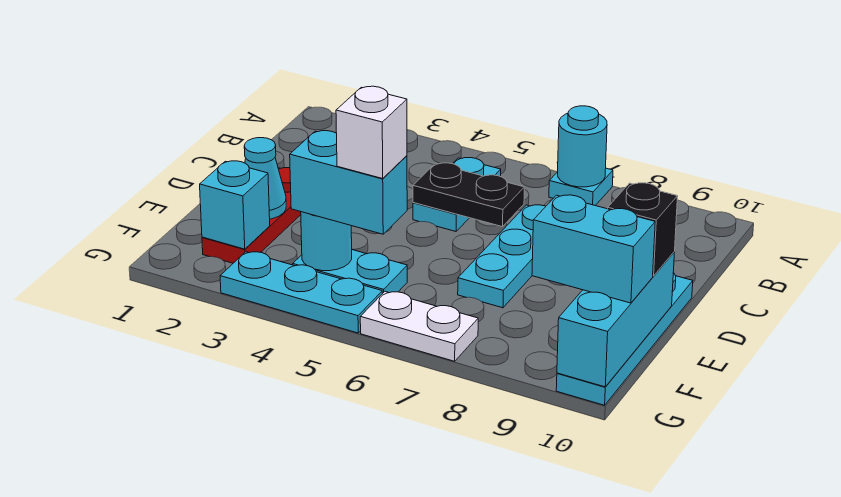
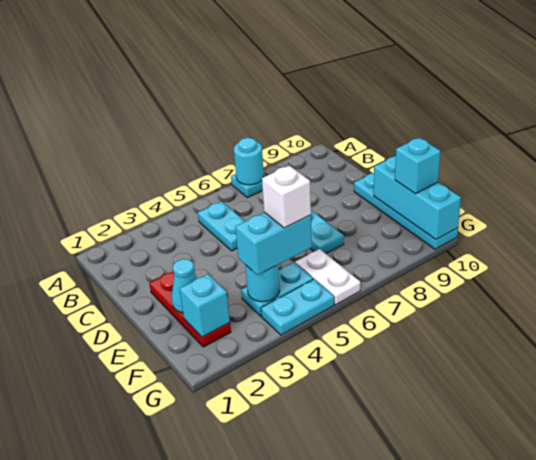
black 1x2 plate [413,163,524,227] -> none
black 1x1 brick [608,183,678,276] -> none
cyan 1x2 brick [532,195,655,303] -> cyan 1x1 brick [395,138,440,194]
cyan 1x3 plate [220,252,382,333] -> cyan 1x2 plate [261,279,334,335]
white 1x2 plate [360,292,478,361] -> white 1x2 plate turned to [295,249,360,305]

